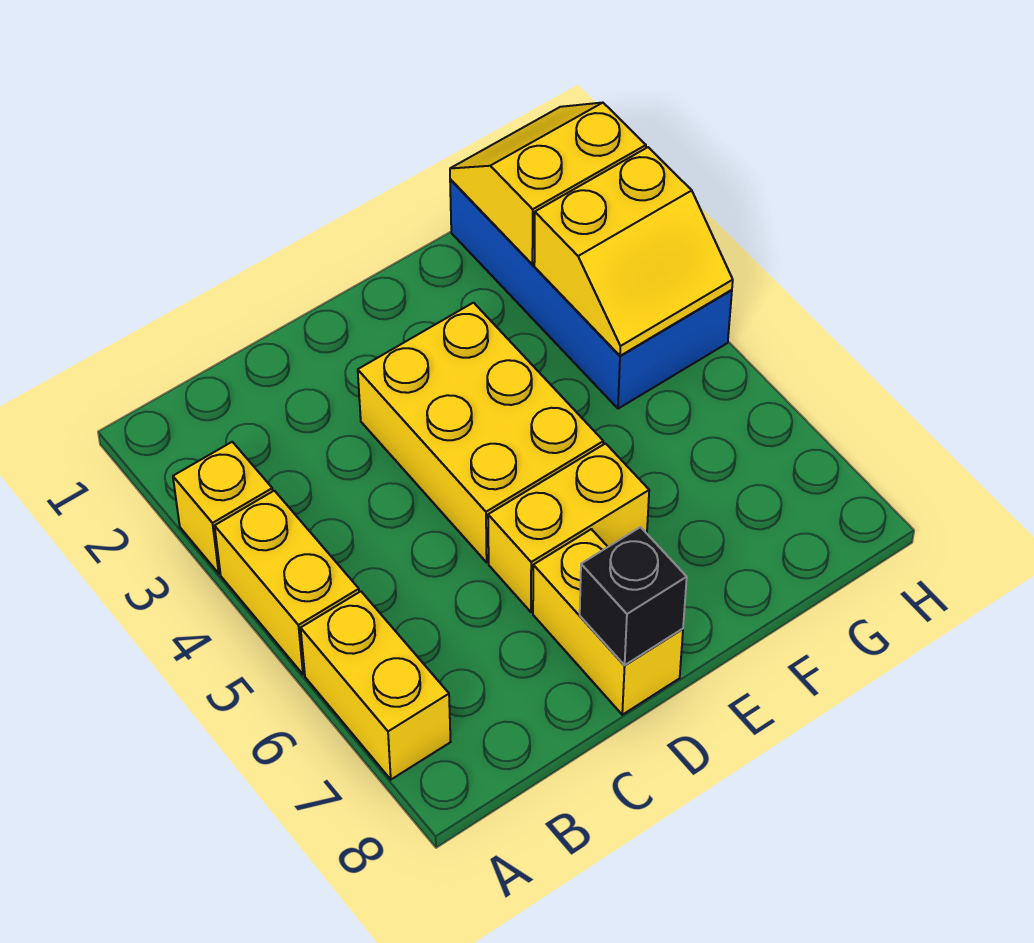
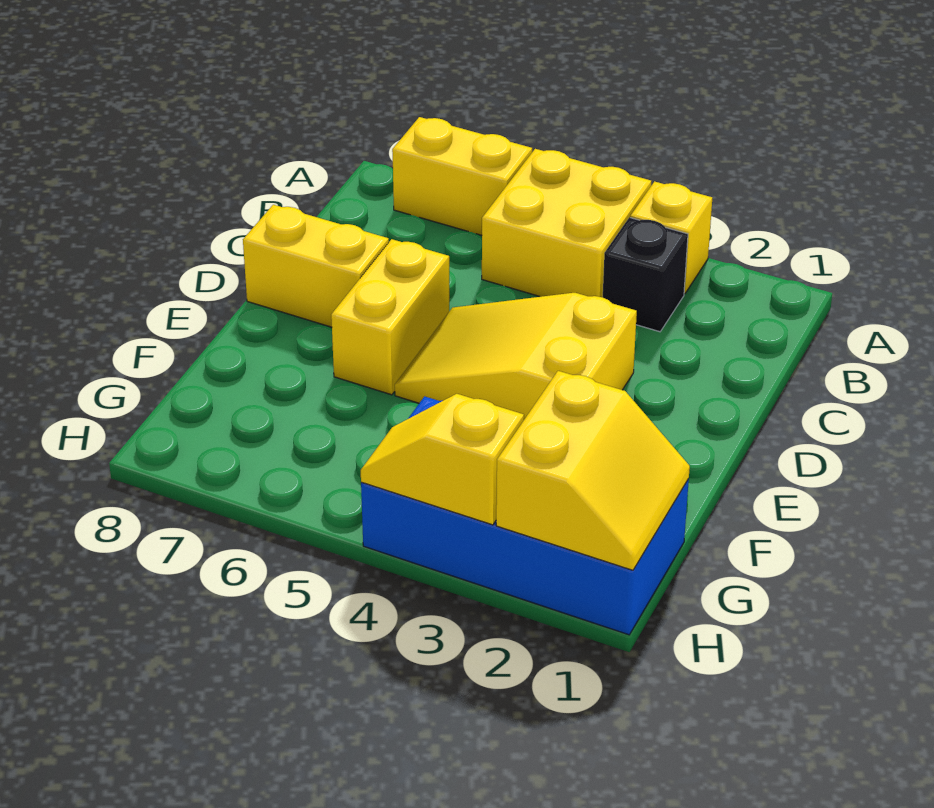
yellow 1x2 brick [215,491,359,674] -> yellow 2x2 brick [482,149,651,297]
yellow 2x3 brick [358,303,603,562] -> yellow 2x3 slope [395,293,637,419]
black 1x1 brick [580,527,687,665] -> black 1x1 brick moved to [603,217,688,332]
yellow 2x2 slope [534,147,733,356] -> yellow 1x2 slope [361,394,524,525]

